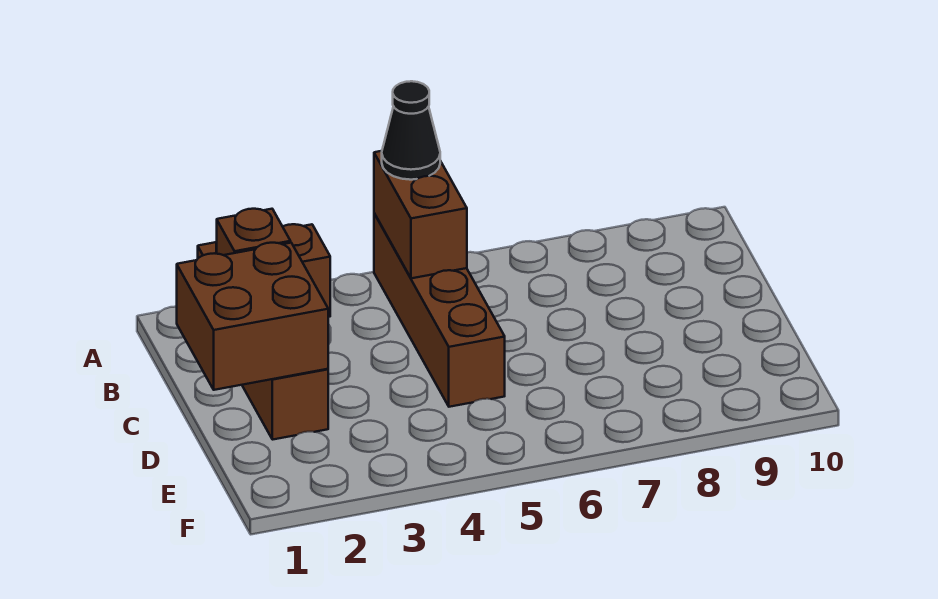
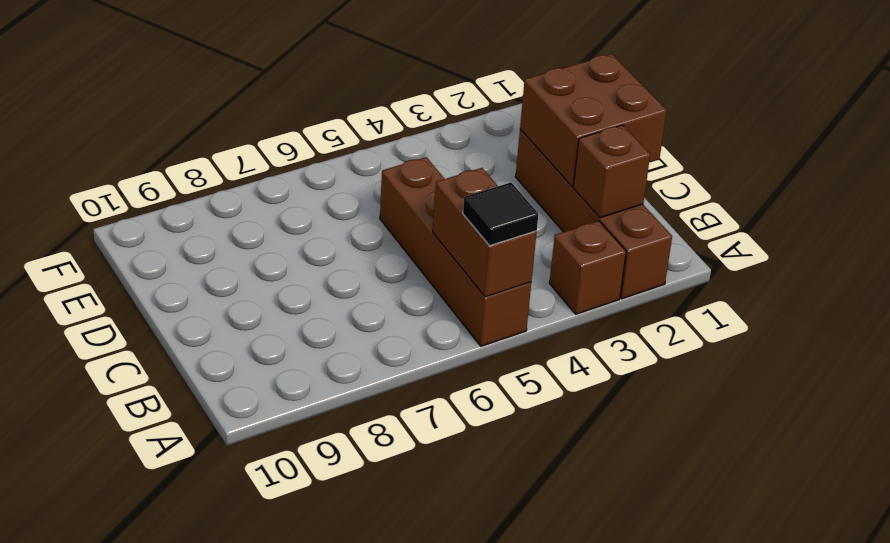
black 1x1 cone [382,81,440,180] -> black 1x1 tile [463,182,538,245]

